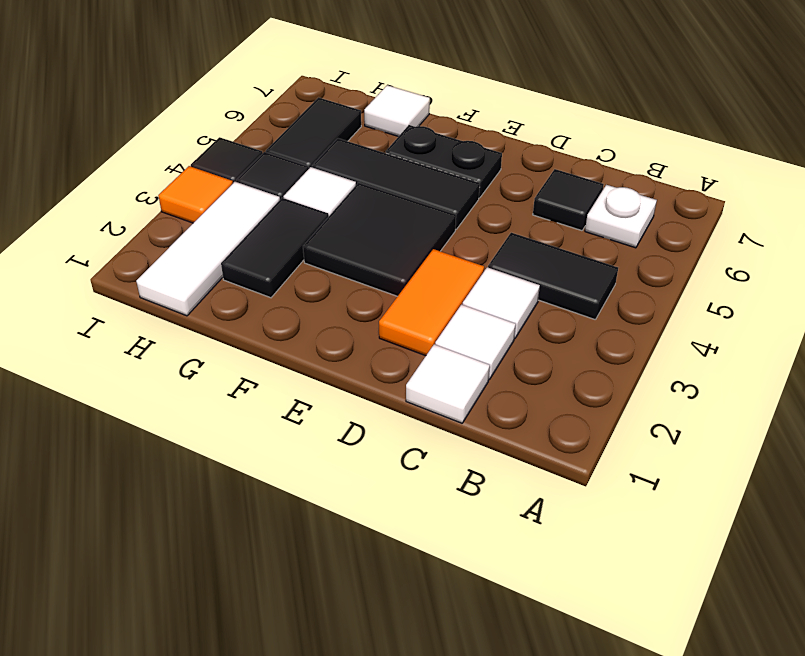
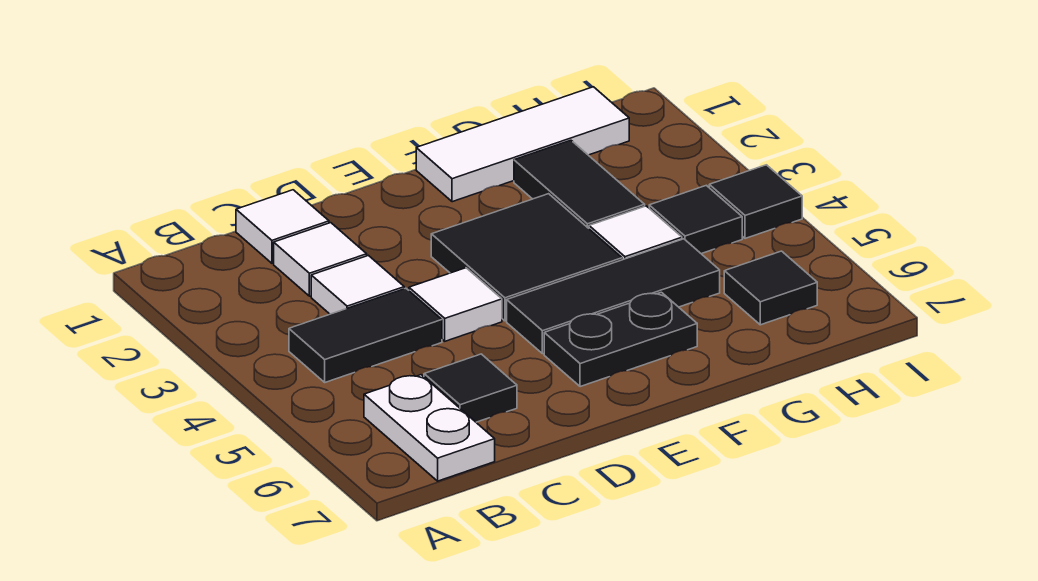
white 1x1 plate [585,185,657,248] -> white 1x2 plate [364,375,495,481]
orange 1x2 tile [379,249,484,356] -> none
white 1x1 tile [364,85,430,136] -> white 1x1 tile moved to [409,268,502,341]
white 1x3 tile [136,182,280,316] -> white 1x3 tile turned to [416,87,629,202]
black 1x2 tile [266,97,361,168] -> black 1x1 tile [724,251,817,325]
orange 1x1 tile [158,166,233,223] -> none

